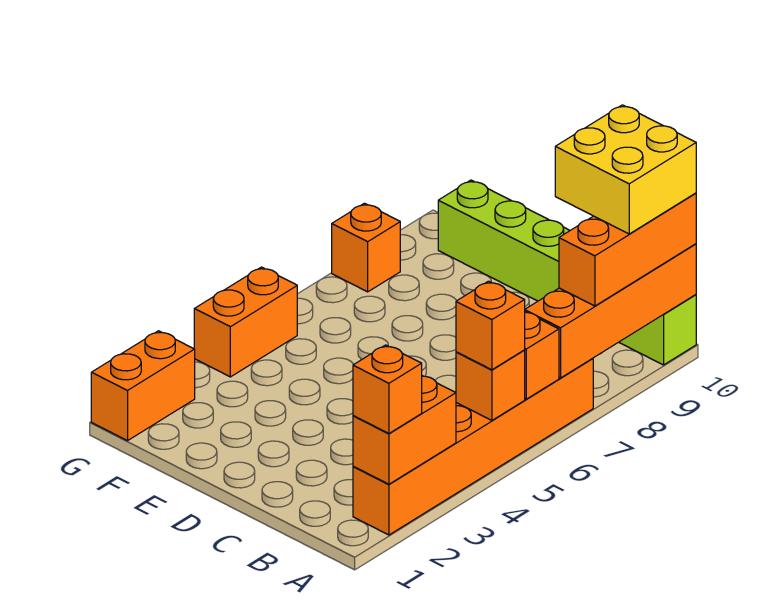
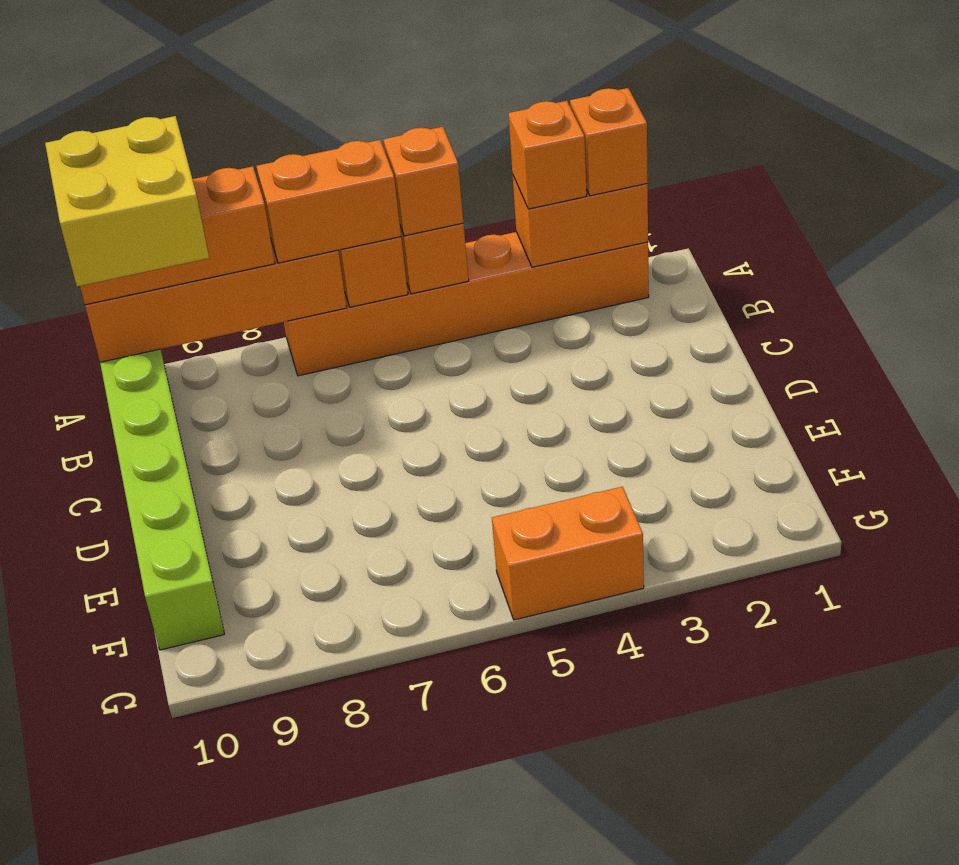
orange 1x2 brick [91,331,195,441] -> orange 1x2 brick moved to [256,140,401,263]
orange 1x1 brick [332,203,400,292] -> orange 1x1 brick moved to [508,101,587,209]

